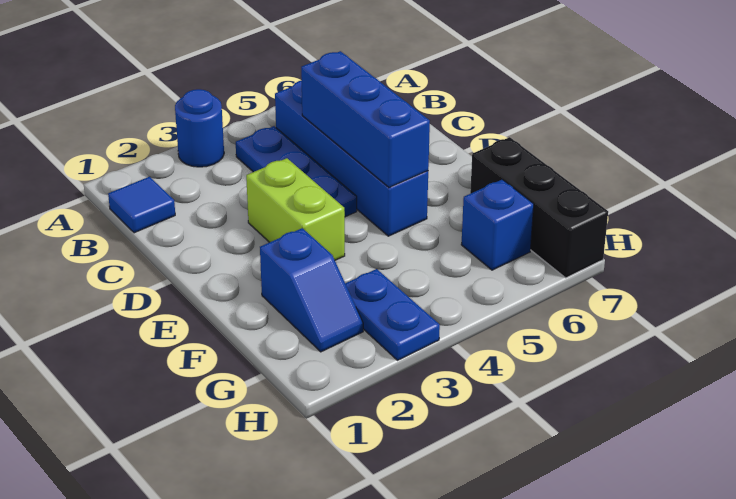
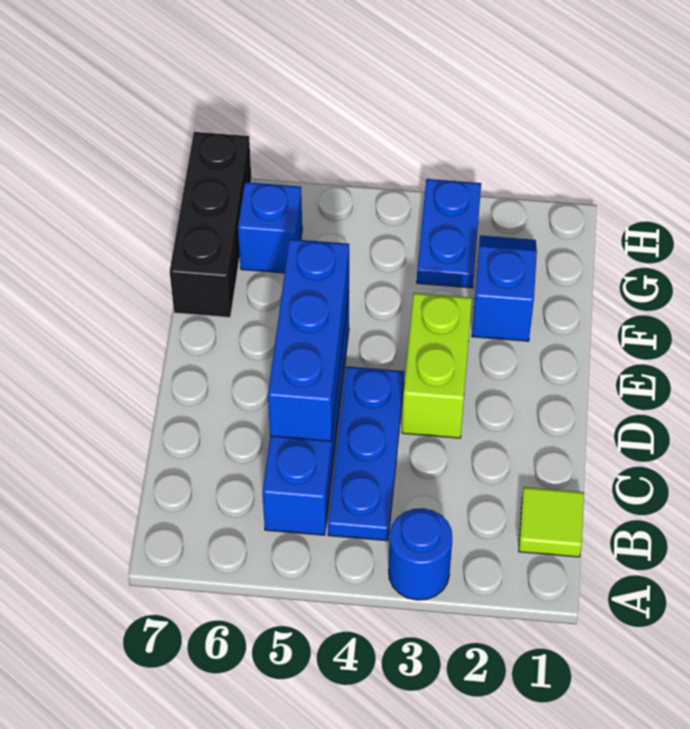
blue 1x1 tile [108,177,175,233] -> lime 1x1 tile [519,487,584,557]

